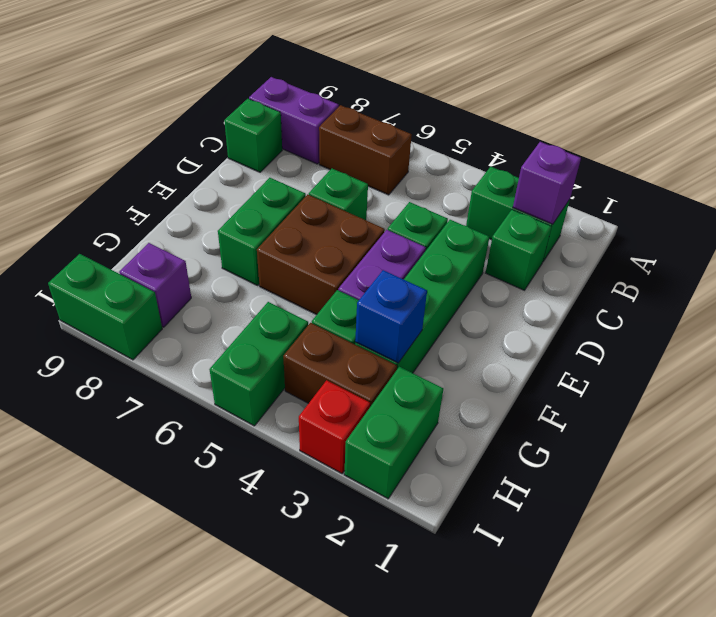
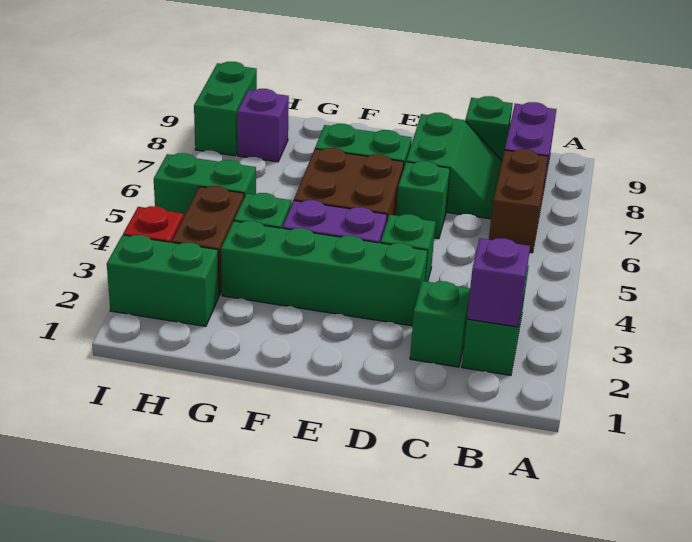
none -> green 2x2 slope [406,113,502,219]
blue 1x1 brick [355,270,427,363] -> none

